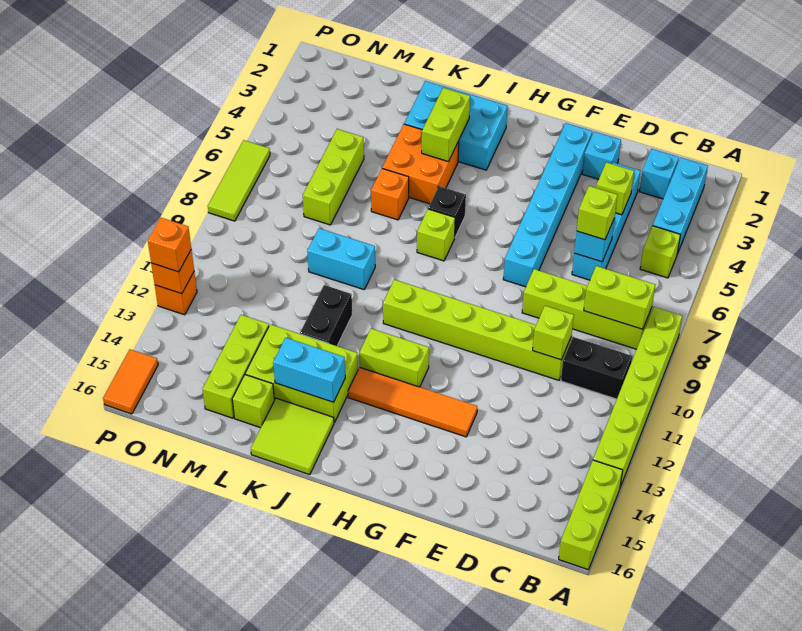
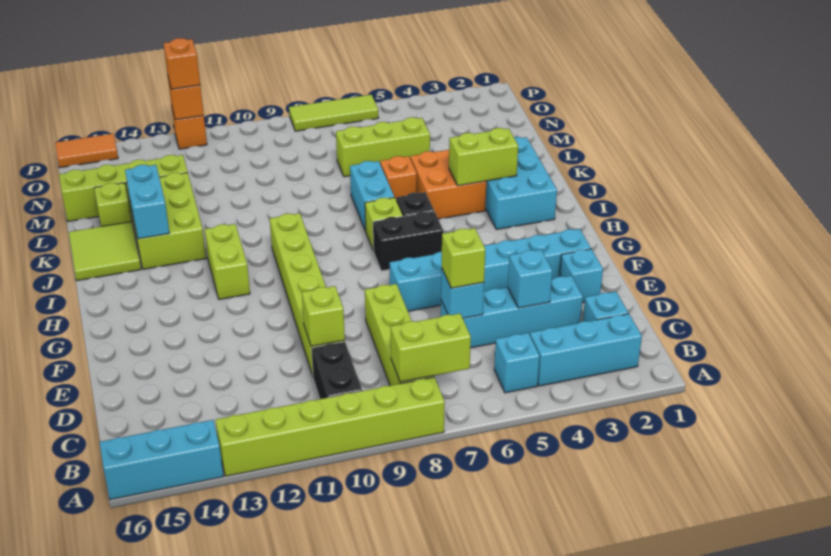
lime 1x3 brick [559,460,623,570] -> cyan 1x3 brick [100,420,223,500]
lime 1x1 brick [640,226,680,278] -> cyan 1x1 brick [494,333,540,393]
lime 1x2 brick [584,266,655,329] -> lime 1x2 brick turned to [391,313,471,382]
lime 1x1 brick [596,162,634,215] -> cyan 1x1 brick [508,250,552,308]
orange 1x4 tile [348,367,477,437] -> none
cyan 1x2 brick [307,228,375,289] -> cyan 1x2 brick moved to [350,161,394,231]
black 1x2 brick [300,285,352,346] -> black 1x2 brick moved to [373,211,443,271]
lime 1x3 brick [203,315,269,418] -> lime 1x4 brick [59,155,188,221]

